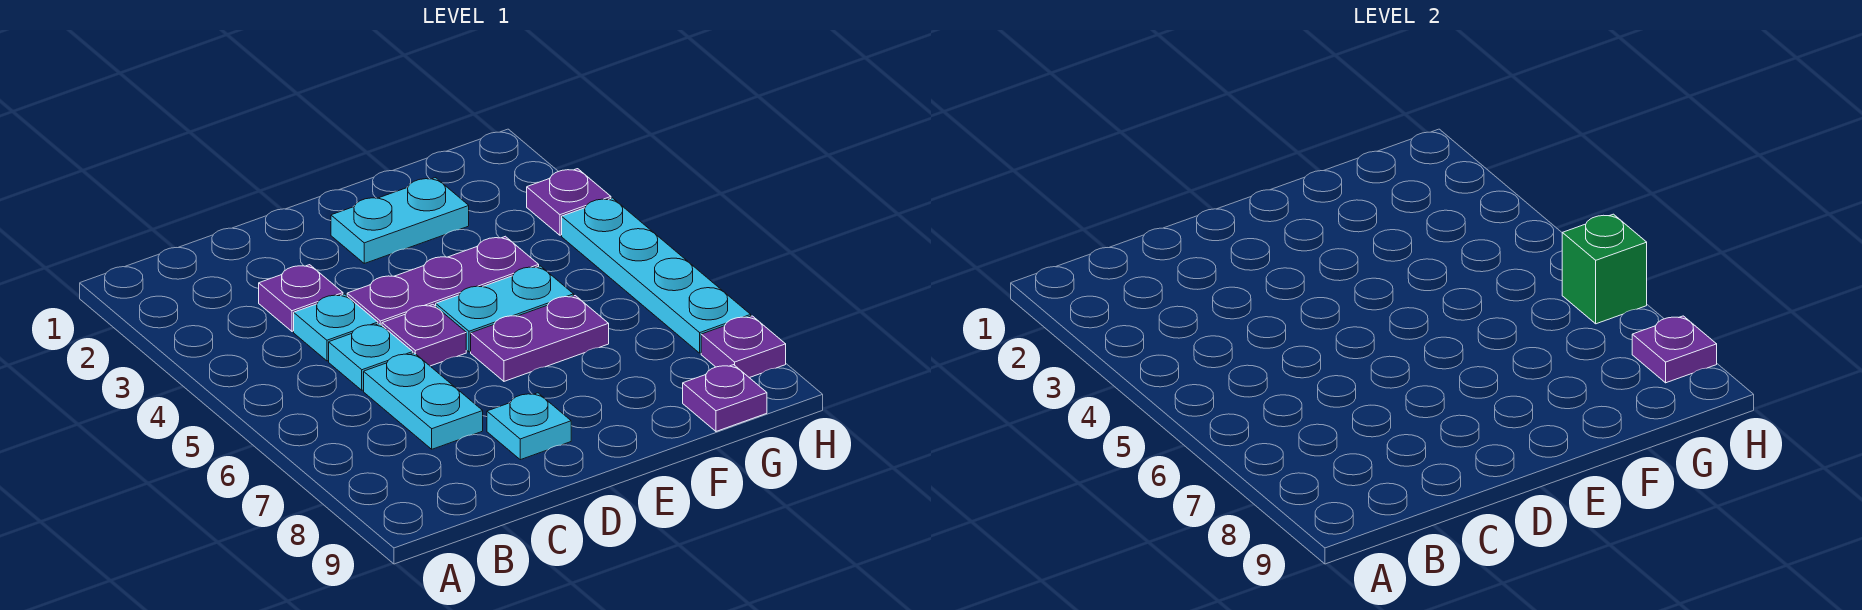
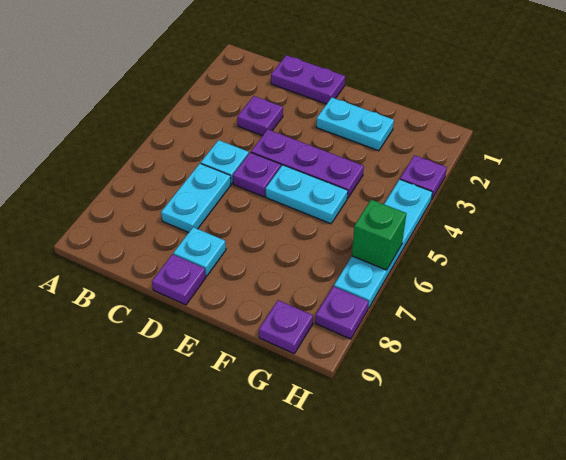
cyan 1x1 plate [294,294,378,361] -> none
purple 1x2 plate [471,296,609,381] -> purple 1x2 plate moved to [271,55,345,104]
purple 1x1 plate [1632,316,1717,383] -> purple 1x1 plate moved to [152,254,206,305]

